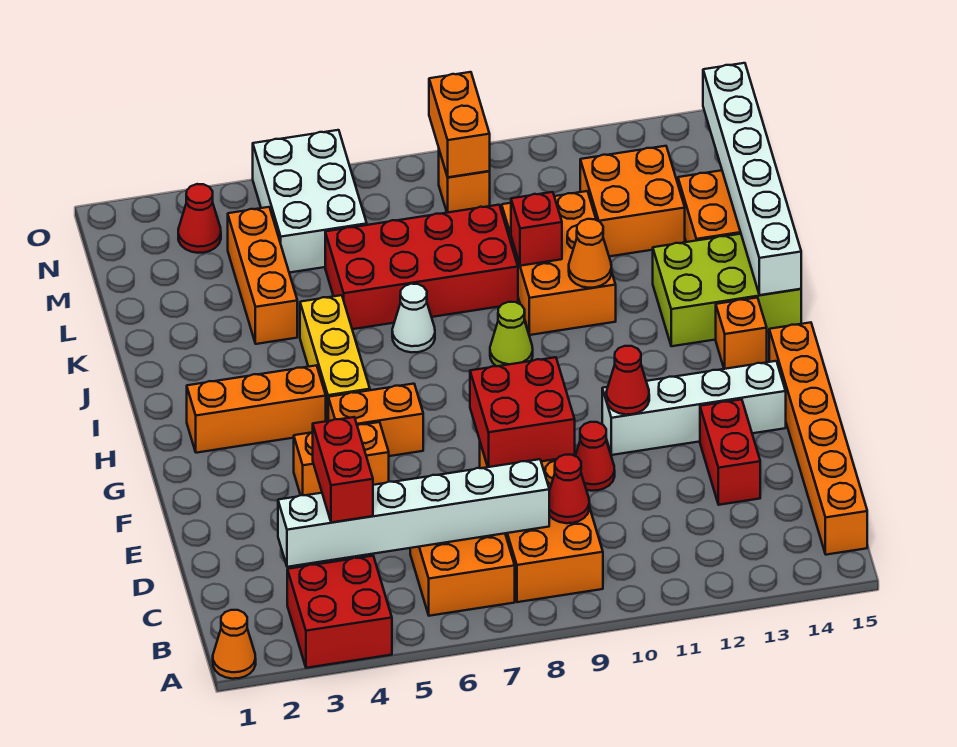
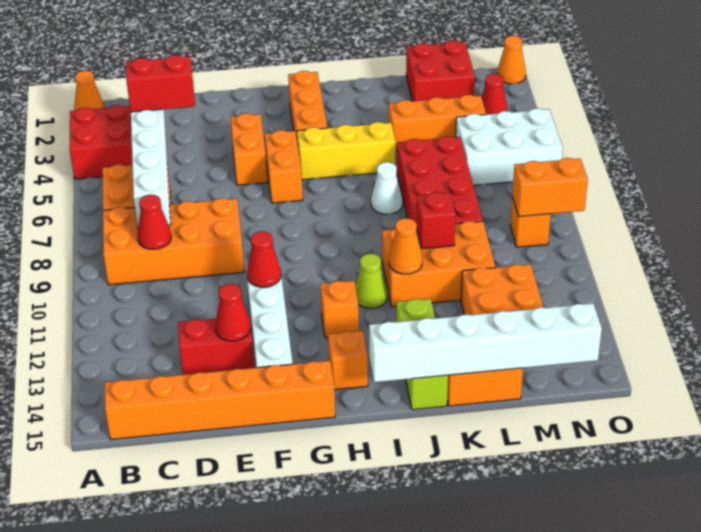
red 2x2 brick [470,357,575,467] -> red 2x2 brick moved to [406,41,475,101]
red 1x1 cone [575,422,615,491] -> red 1x1 cone moved to [215,284,251,341]
none -> orange 1x1 brick [320,281,359,338]
lime 1x1 cone [490,302,533,366] -> lime 1x1 cone moved to [355,254,387,308]
lime 2x3 brick [653,234,801,346] -> lime 1x3 brick [396,299,448,410]
none -> orange 1x1 cone [497,36,526,84]

